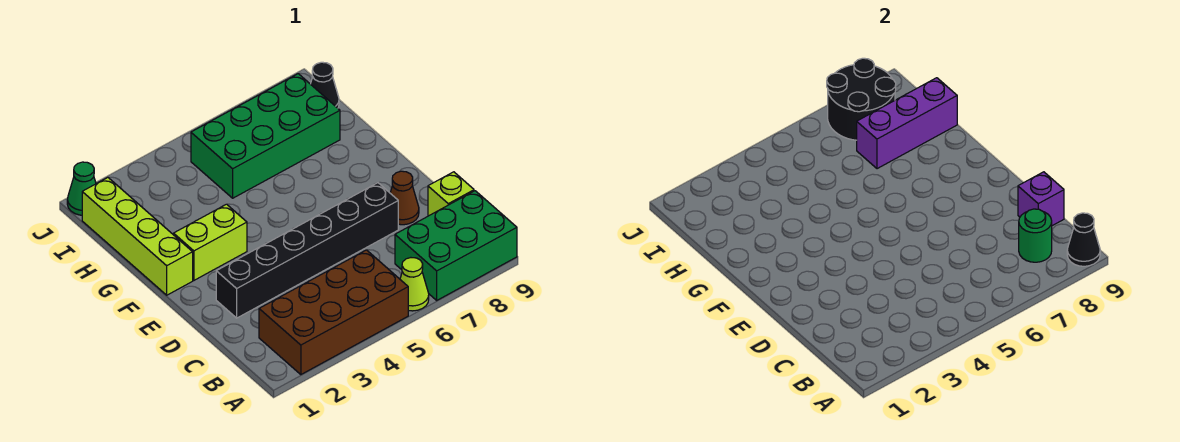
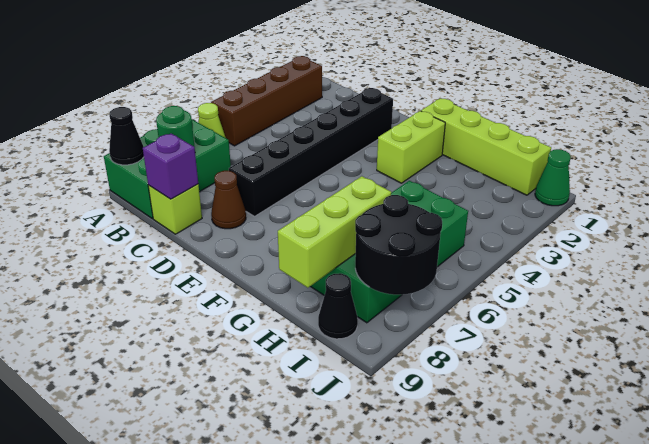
brown 2x4 brick [259,250,408,375] -> brown 1x4 brick [211,56,322,146]
purple 1x3 brick [857,78,957,169] -> lime 1x3 brick [278,176,391,288]

